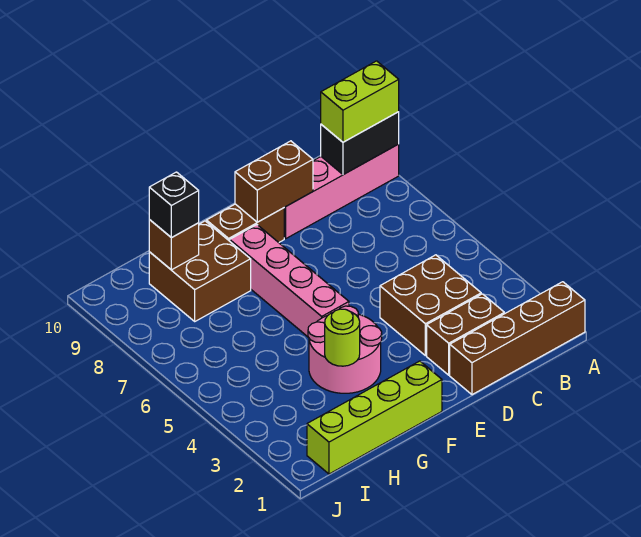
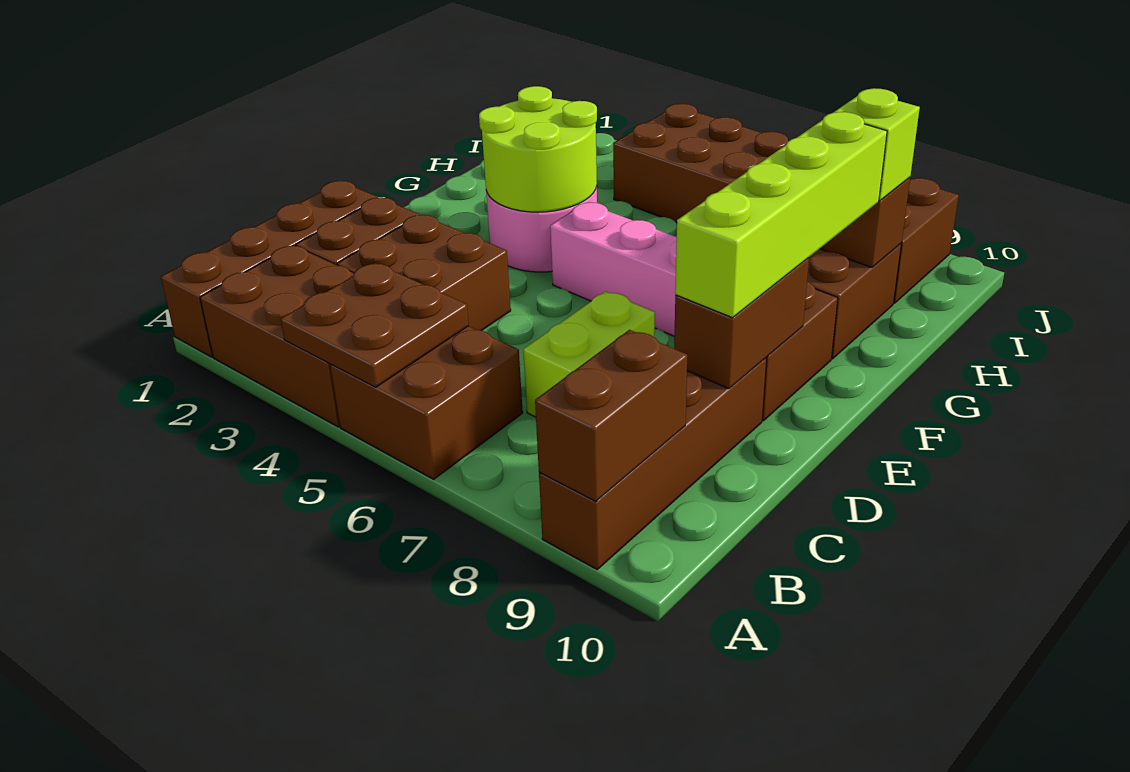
none -> brown 2x3 brick [200,245,354,427]
none -> brown 2x2 plate [281,263,469,387]
none -> brown 2x2 brick [330,326,523,479]
pink 1x4 brick [284,144,399,238] -> brown 1x4 brick [539,358,766,569]
black 1x2 brick [321,112,399,175] -> brown 1x2 brick [535,330,687,502]
lime 1x2 brick [321,61,399,142] -> lime 1x2 brick moved to [523,291,655,417]
lime 1x4 brick [307,361,442,474] -> lime 1x4 brick moved to [675,112,887,318]
lime 1x1 round brick [325,309,360,366] -> lime 2x2 round brick [479,86,597,212]
black 1x1 brick [149,172,199,238] -> lime 1x1 brick [833,88,920,200]
none -> brown 2x6 brick [613,104,959,303]

